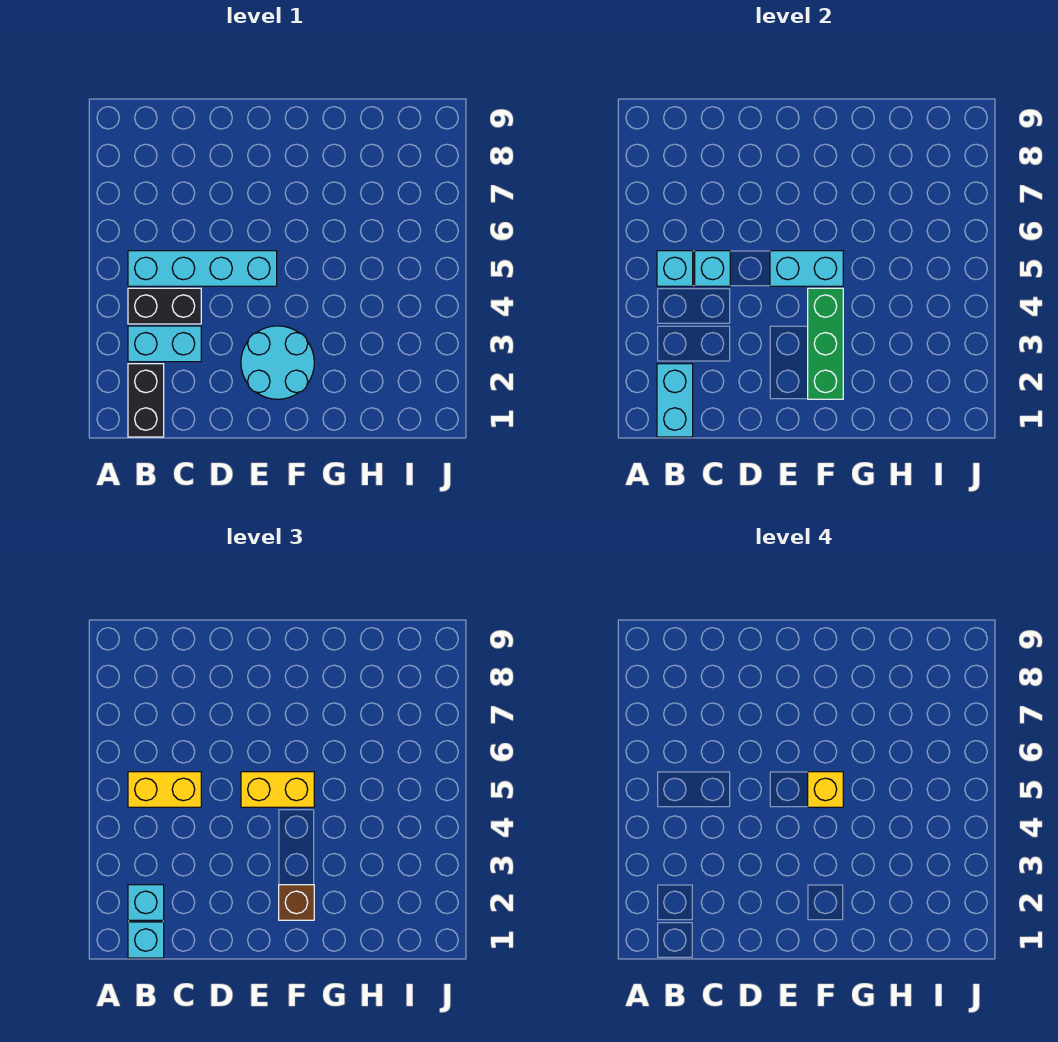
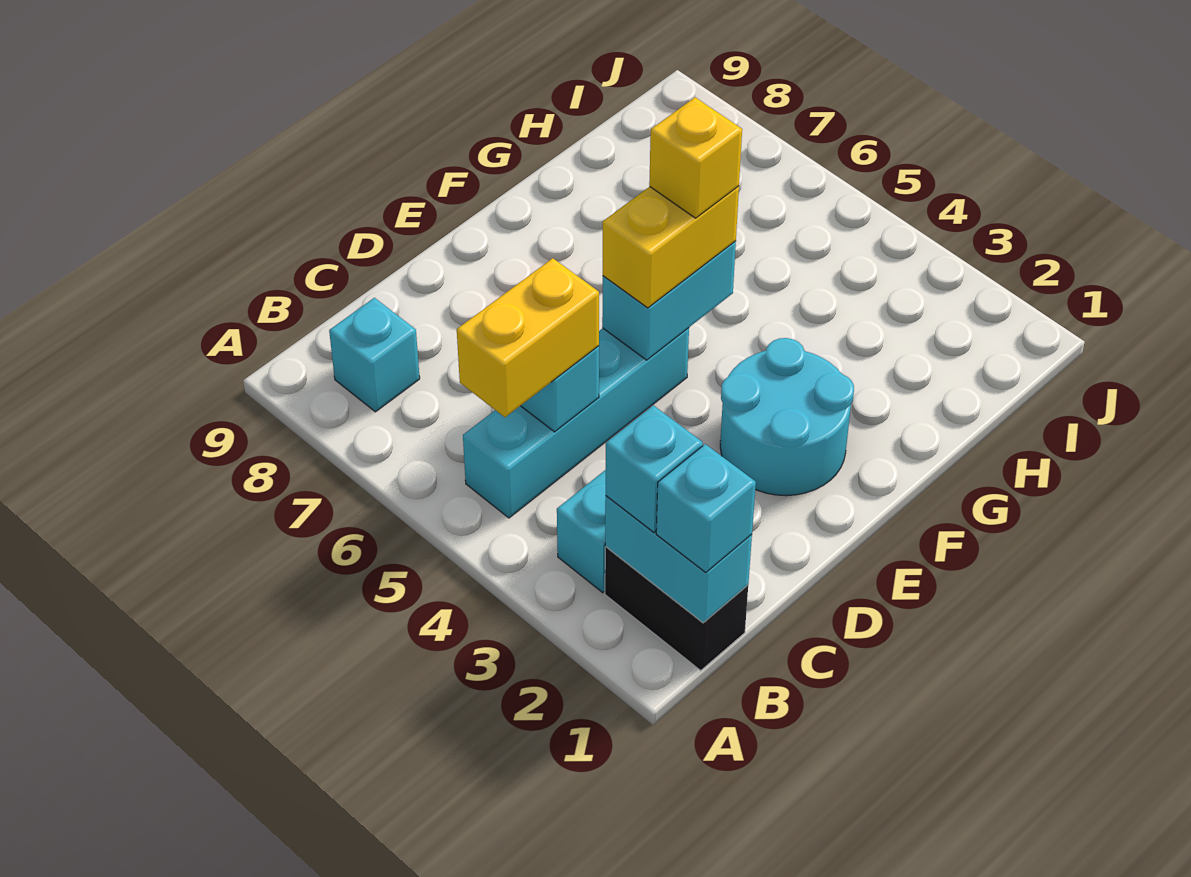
black 1x2 brick [128,288,201,324] -> none
cyan 1x1 brick [657,251,693,286] -> cyan 1x1 brick moved to [329,298,420,412]
green 1x3 brick [808,288,843,399] -> none
brown 1x1 brick [279,885,314,920] -> none

